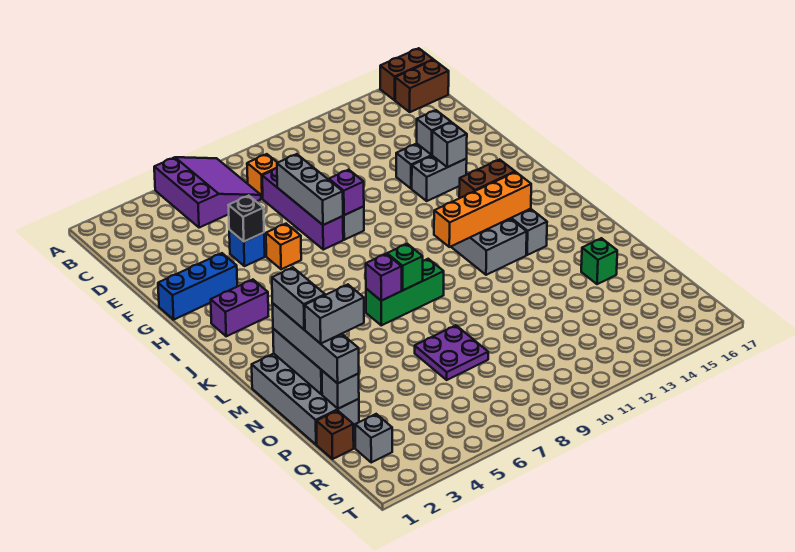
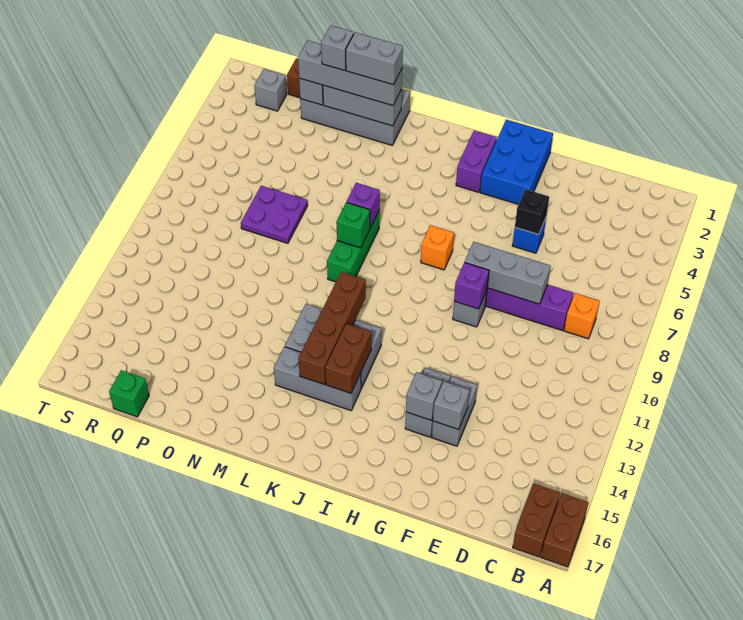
purple 3x3 slope [154,157,261,228] -> none
blue 1x3 brick [158,253,237,320] -> blue 2x3 brick [480,119,553,204]
orange 1x1 brick [266,224,301,269] -> orange 1x1 brick moved to [421,225,454,270]
orange 1x4 brick [434,172,531,247] -> brown 1x4 brick [298,272,366,385]
grey 1x2 brick [305,285,364,344] -> grey 1x1 brick [321,26,354,71]
green 1x1 brick [581,238,617,284] -> green 1x1 brick moved to [109,370,149,417]

